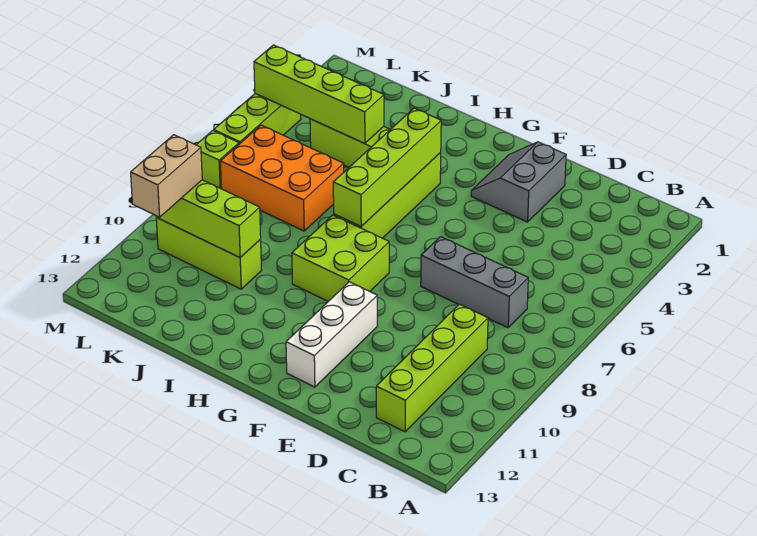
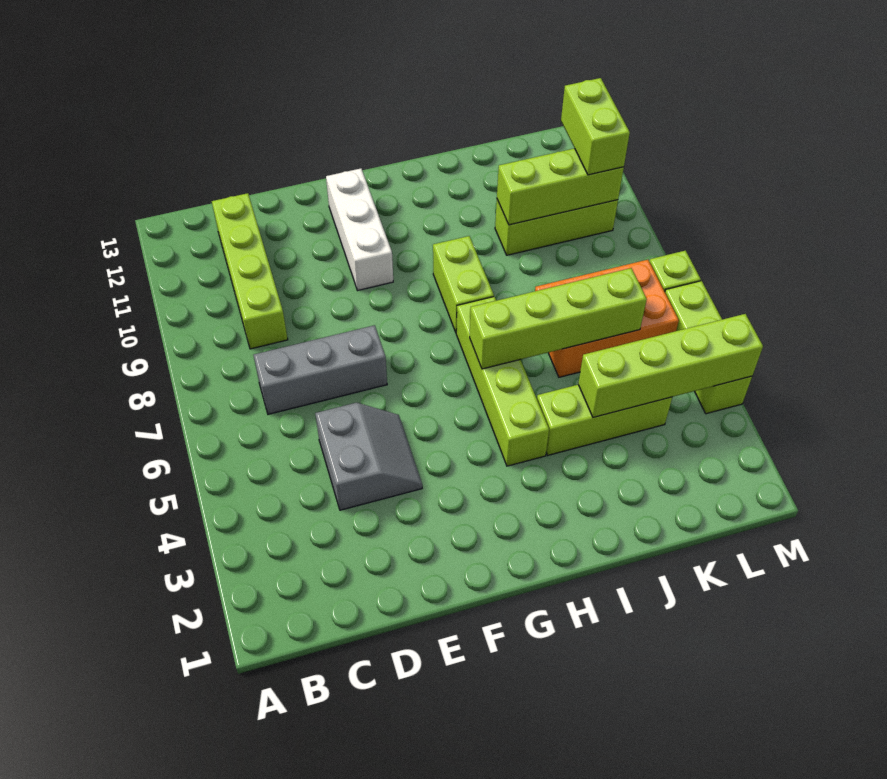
grey 2x2 slope [471,142,566,222] -> grey 2x2 slope moved to [315,403,422,510]
lime 2x2 brick [292,215,389,301] -> lime 1x2 brick [433,236,494,332]
lime 1x4 brick [333,108,441,226] -> lime 1x4 brick turned to [470,268,647,369]
tan 1x2 brick [131,135,202,217] -> lime 1x2 brick [561,78,630,175]

